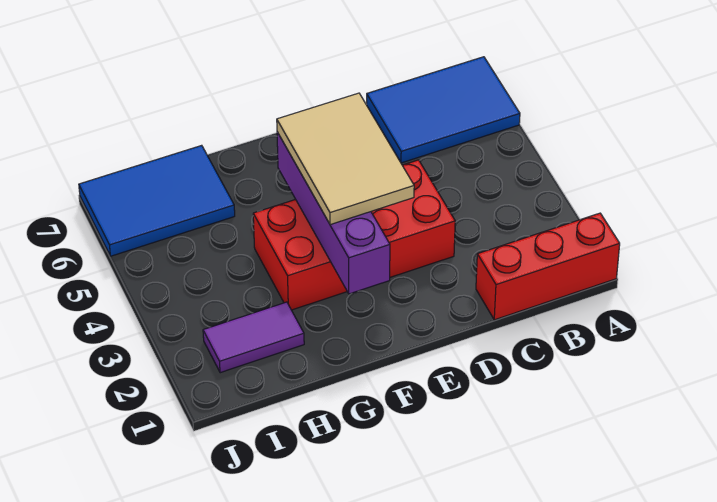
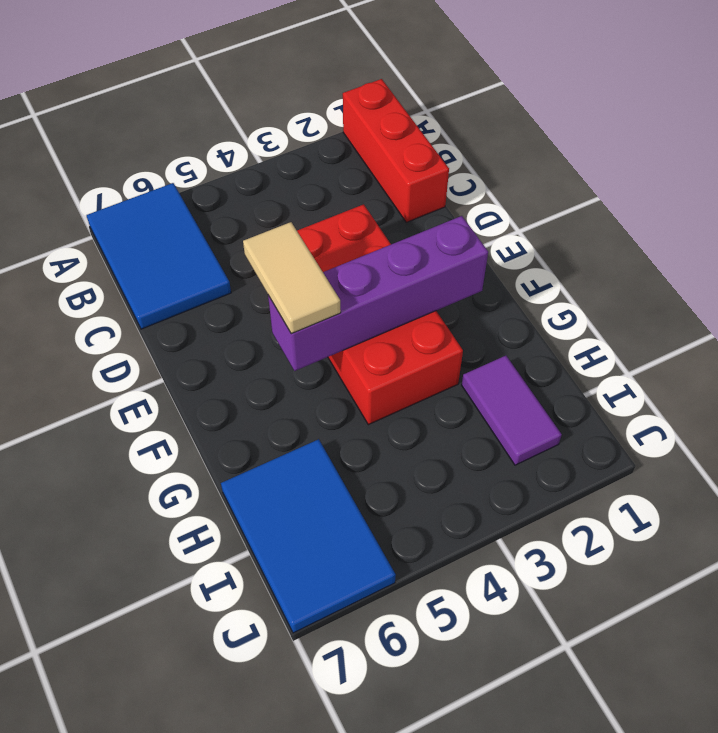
tan 2x3 tile [277,93,414,225] -> tan 1x2 tile [243,222,341,334]

